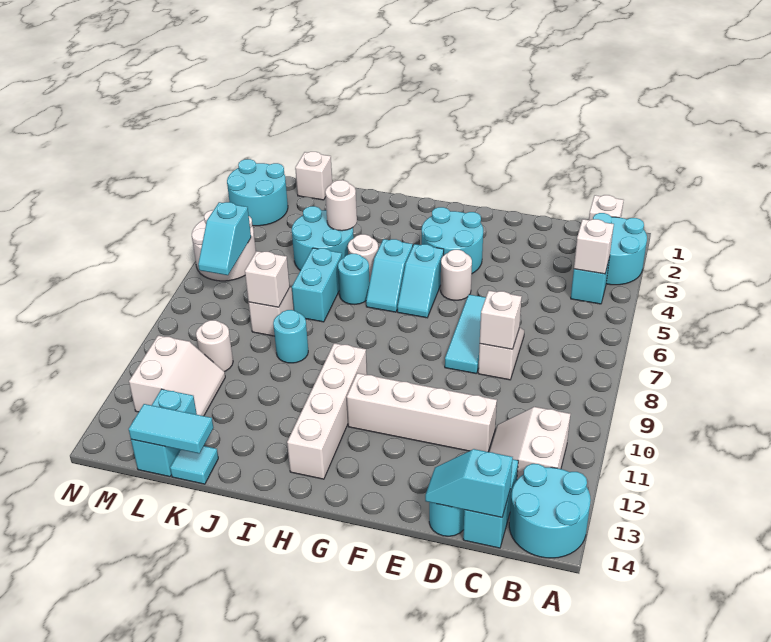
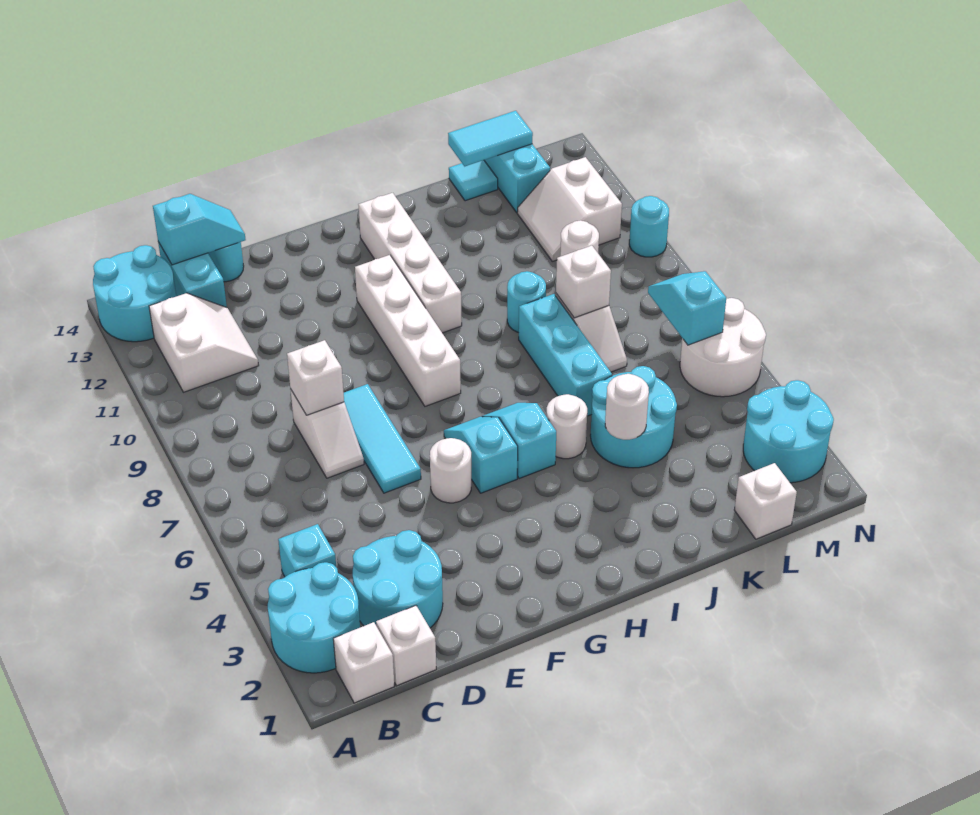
white 1x1 brick [574,219,614,274] -> white 1x1 brick moved to [376,606,436,686]
white 1x4 brick [347,373,497,452] -> white 1x4 brick turned to [355,255,461,406]
cyan 2x2 round brick [422,207,483,273] -> cyan 2x2 round brick moved to [353,530,443,628]
cyan 1x1 round brick [338,254,370,304] -> cyan 1x1 round brick moved to [629,196,669,257]
cyan 1x2 brick [292,248,342,322] -> cyan 1x3 brick [519,294,612,416]

